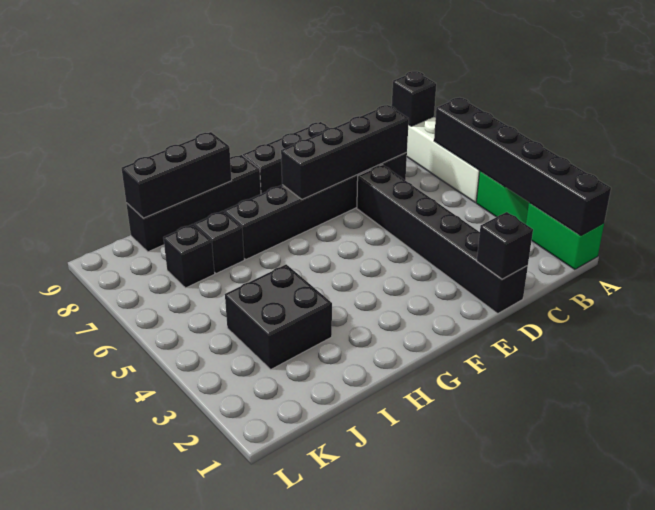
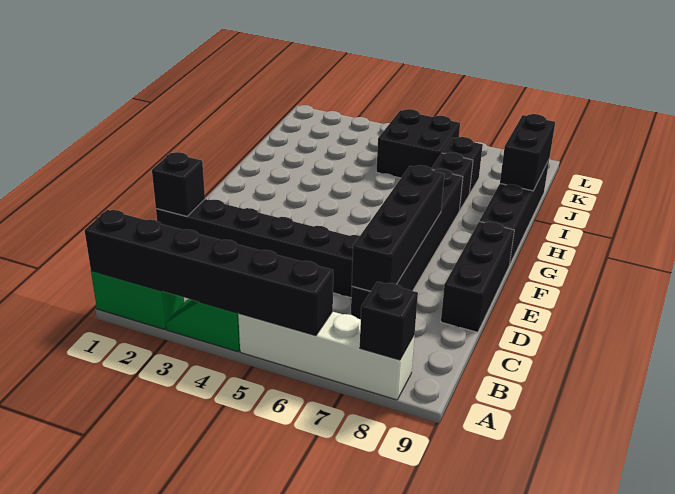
black 1x3 brick [121,132,232,218] -> black 1x2 brick [500,114,555,191]
black 2x2 brick [225,264,332,369] -> black 2x2 brick moved to [376,109,460,178]

